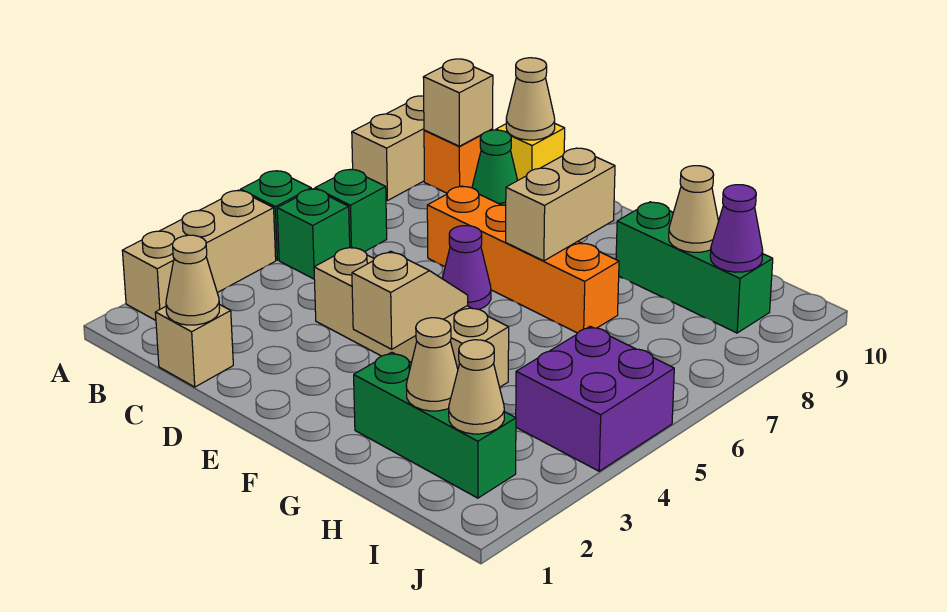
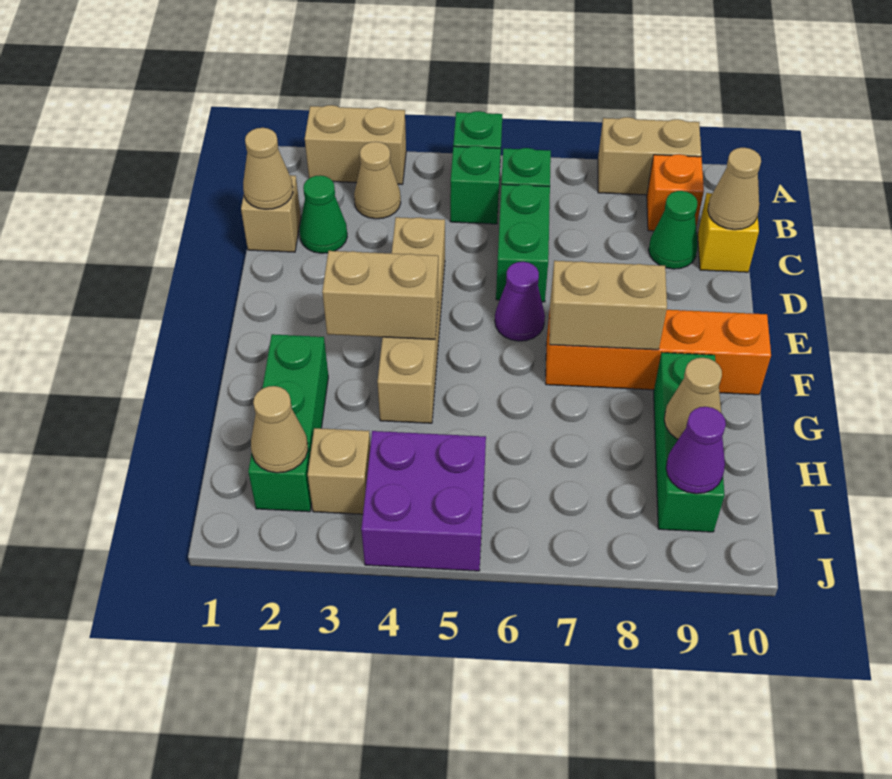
tan 1x3 brick [122,190,276,320] -> tan 1x2 brick [305,105,406,184]
tan 1x1 brick [423,59,493,146] -> tan 1x1 brick moved to [308,428,370,514]
none -> green 1x1 cone [300,175,347,253]
none -> green 1x2 brick [496,184,550,302]
orange 1x4 brick [427,186,619,333] -> orange 1x4 brick turned to [546,310,771,395]
tan 1x2 slope [352,251,468,349] -> tan 1x2 brick [322,251,438,339]
tan 1x1 cone [406,318,458,411] -> tan 1x1 cone moved to [354,142,401,219]

